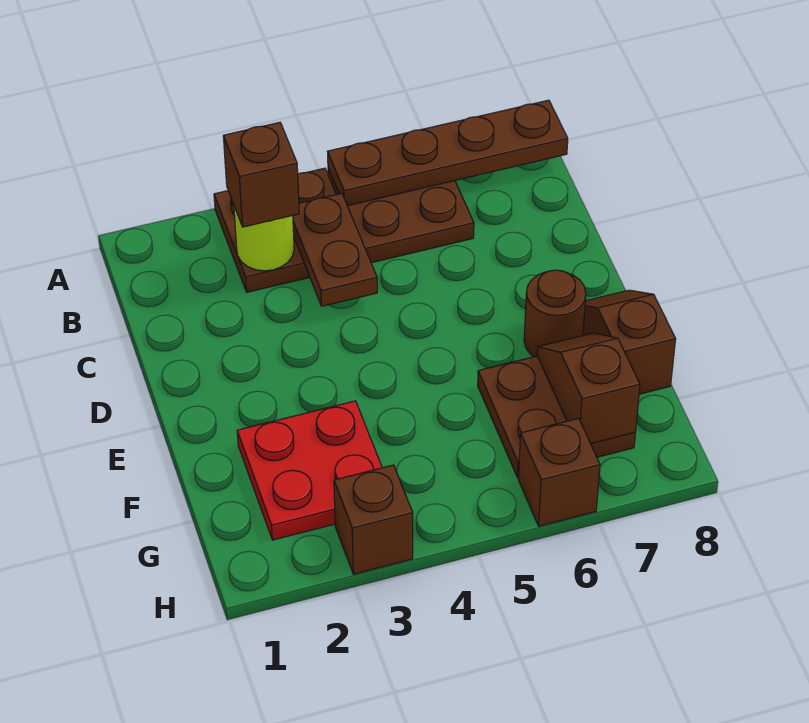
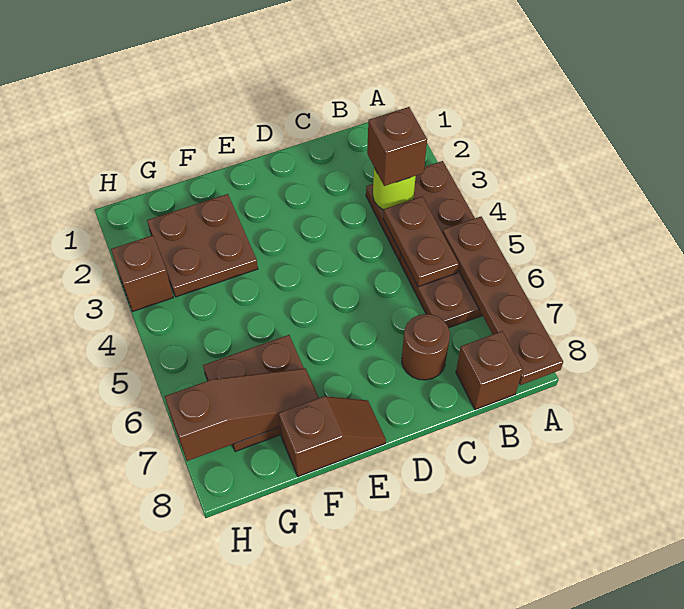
brown 1x2 plate [293,193,377,306] -> brown 1x2 plate turned to [383,196,459,287]
brown 1x1 round brick [524,270,586,357] -> brown 1x1 round brick moved to [402,314,450,380]
red 2x2 plate [237,401,382,540] -> brown 2x2 plate [147,194,258,297]
brown 1x2 slope [537,333,640,444] -> brown 1x3 slope [165,368,319,461]
brown 1x1 brick [518,418,600,526] -> brown 1x1 brick moved to [456,331,523,410]

